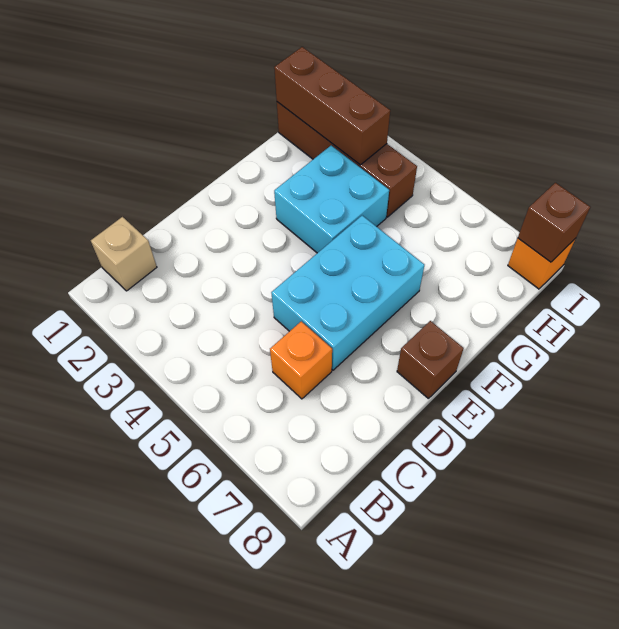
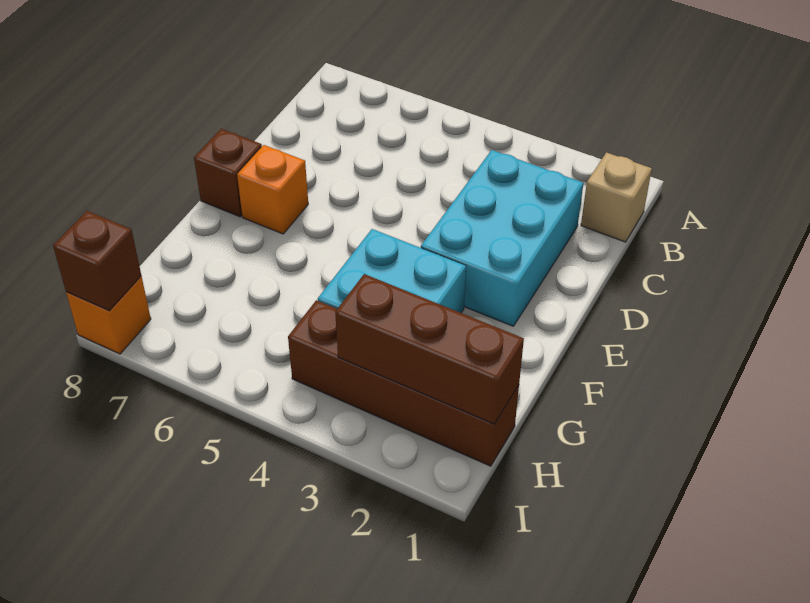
orange 1x1 brick [270,321,332,399] -> orange 1x1 brick moved to [237,145,308,234]
cyan 2x3 brick [271,215,424,370] -> cyan 2x3 brick moved to [421,150,583,326]

